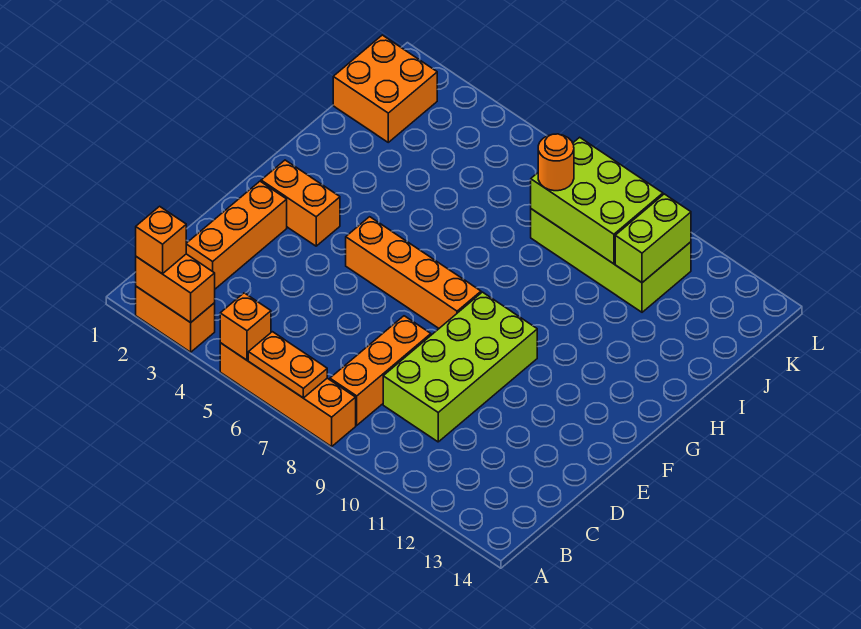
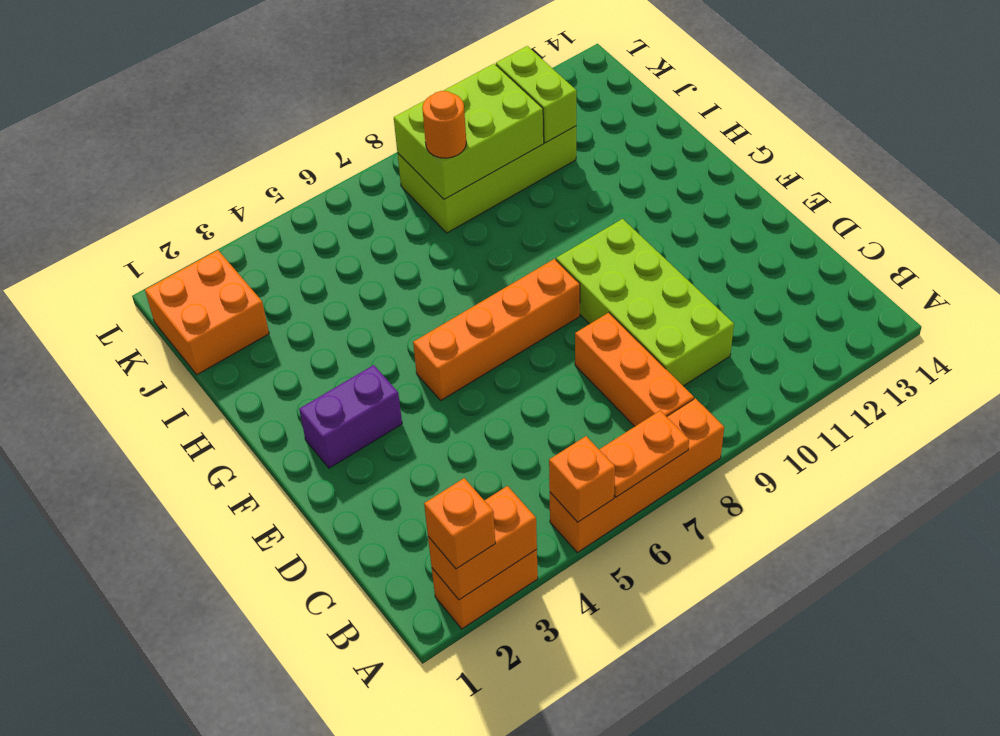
orange 1x3 brick [186,181,287,289] -> none
orange 1x2 brick [261,160,340,246] -> purple 1x2 brick [299,365,402,468]

